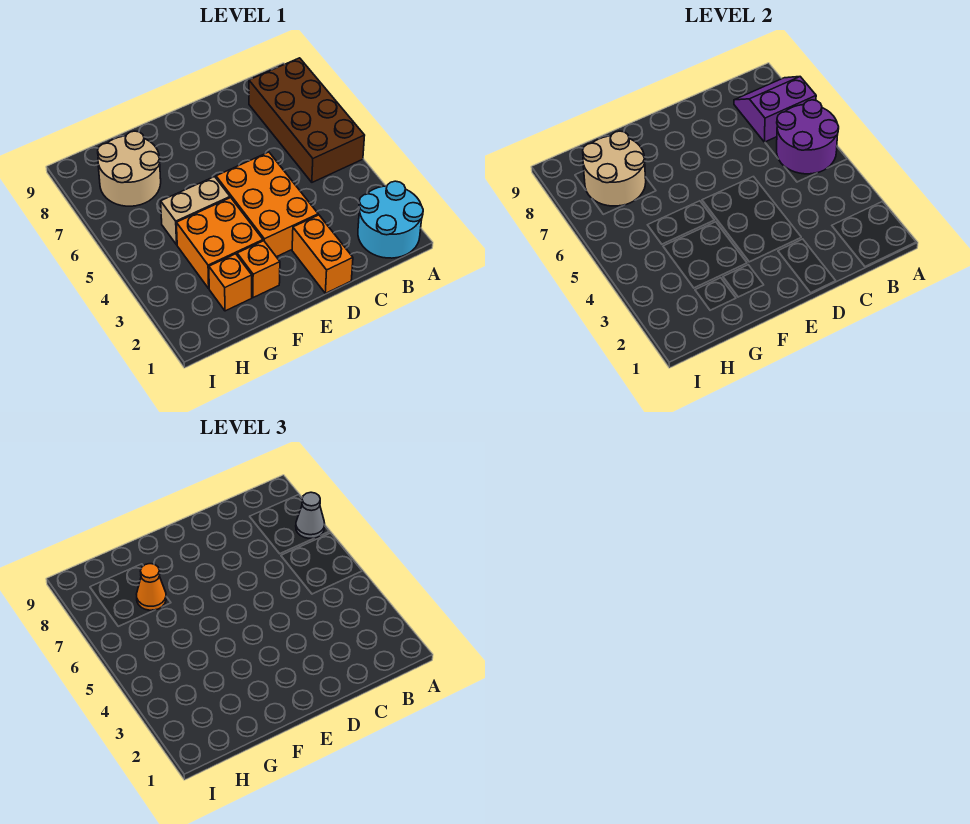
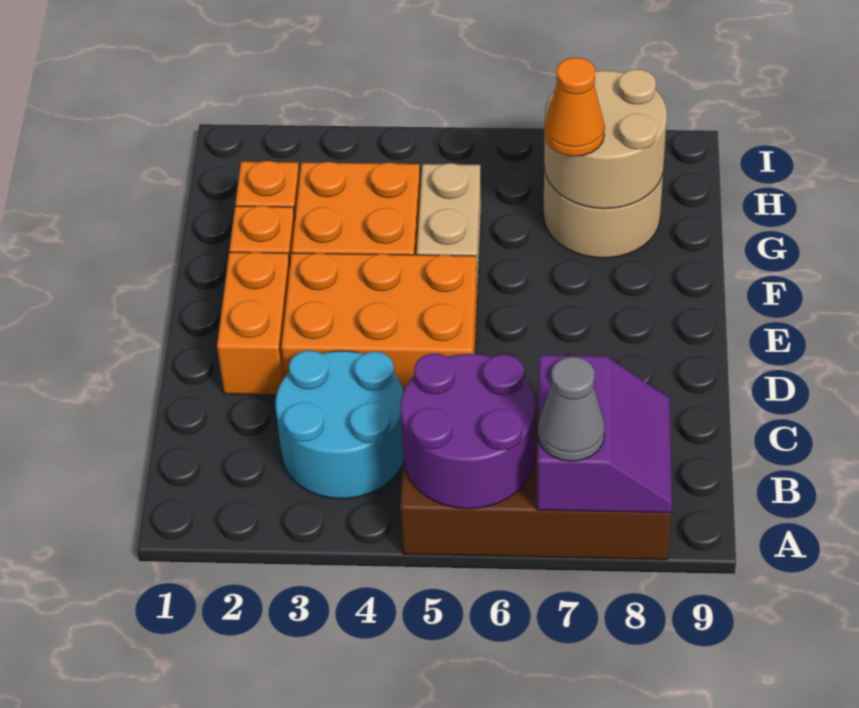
cyan 2x2 round brick [358,181,423,258] -> cyan 2x2 round brick moved to [276,350,403,499]
orange 1x2 brick [292,215,353,293] -> orange 1x2 brick turned to [217,252,290,395]

